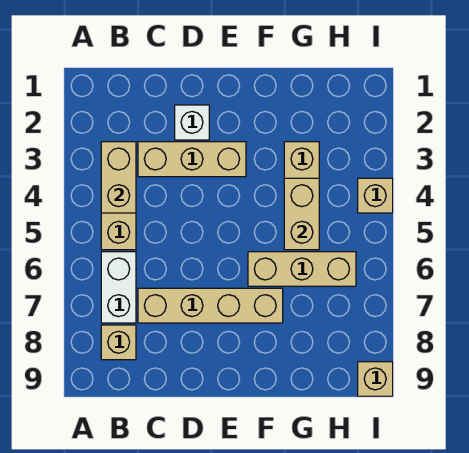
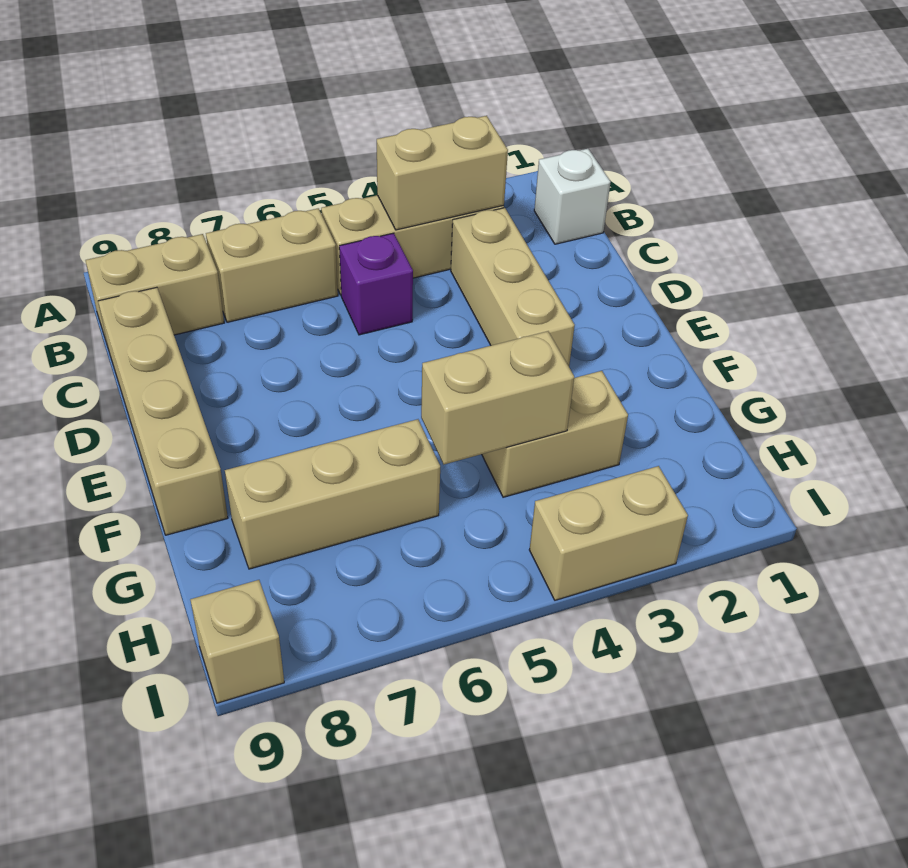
white 1x2 brick [101,252,136,323] -> tan 1x2 brick [206,208,338,322]
tan 1x1 brick [101,325,136,360] -> tan 1x2 brick [85,234,224,346]
none -> purple 1x1 brick [339,233,413,335]
tan 1x4 brick [138,288,283,323] -> tan 1x4 brick moved to [98,287,228,535]
white 1x1 brick [175,105,209,140] -> white 1x1 brick moved to [534,149,611,244]
tan 1x3 brick [248,252,356,286] -> tan 1x3 brick turned to [225,419,440,569]
tan 1x1 brick [358,178,393,213] -> tan 1x2 brick [529,466,688,600]

